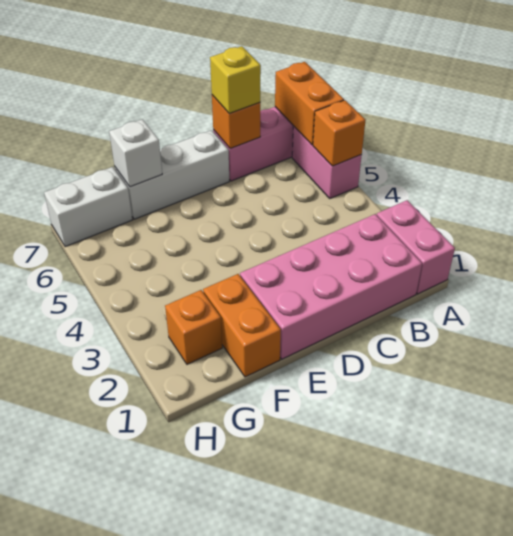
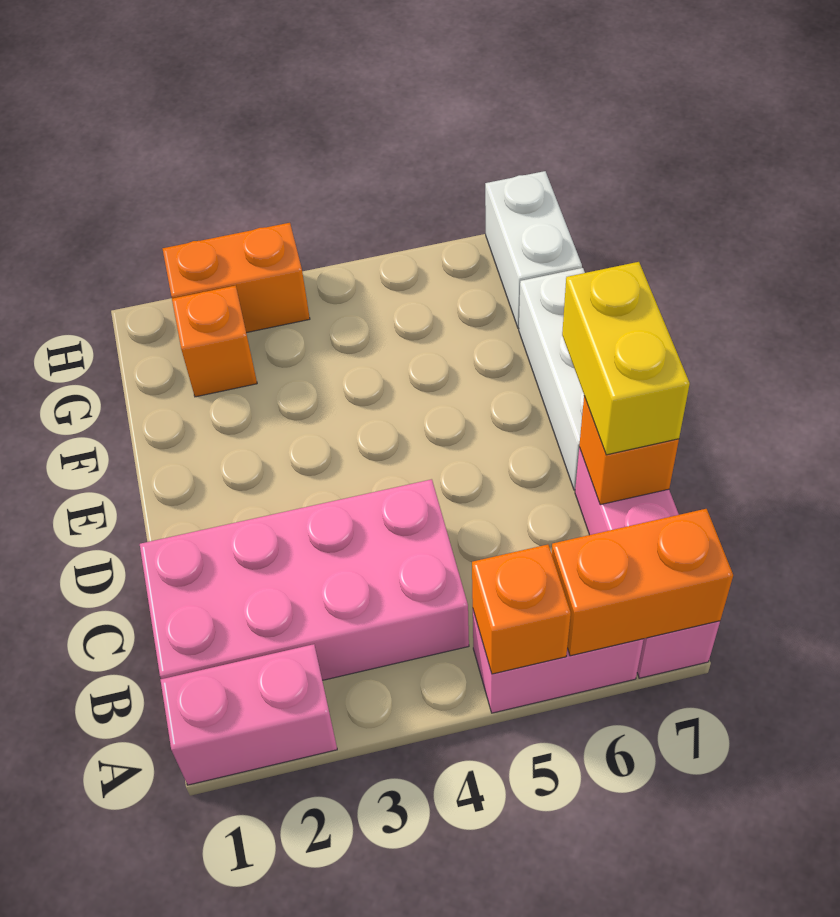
pink 2x4 brick [240,214,422,359] -> pink 2x4 brick turned to [140,479,469,680]
yellow 1x1 brick [210,46,261,114] -> yellow 1x2 brick [562,262,690,455]
orange 1x2 brick [203,274,281,377] -> orange 1x2 brick moved to [163,223,310,333]
white 1x1 brick [109,119,162,187] -> none

